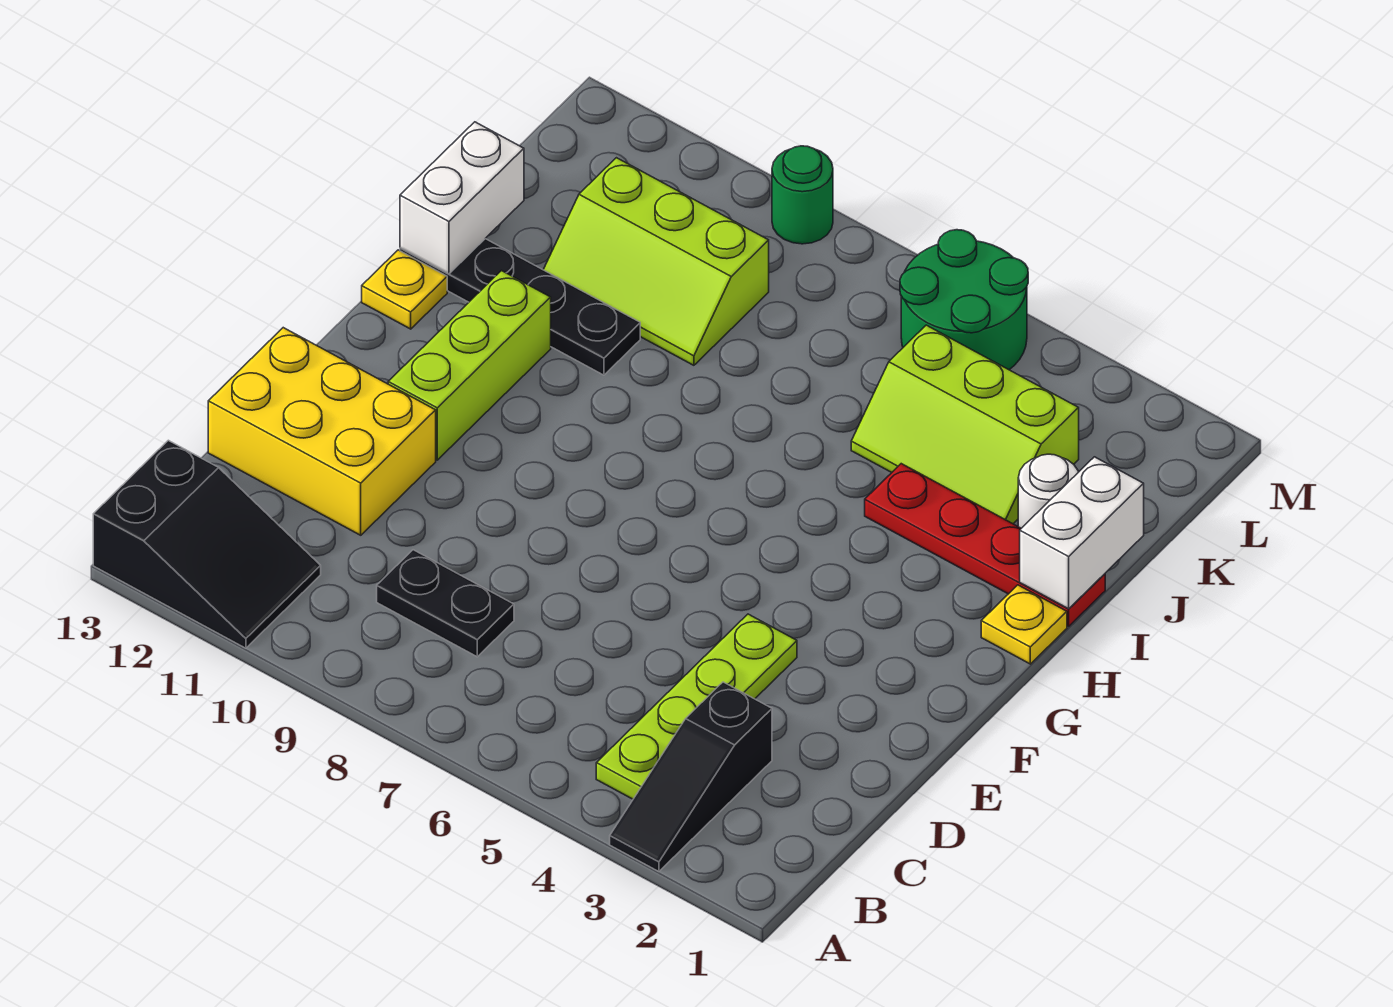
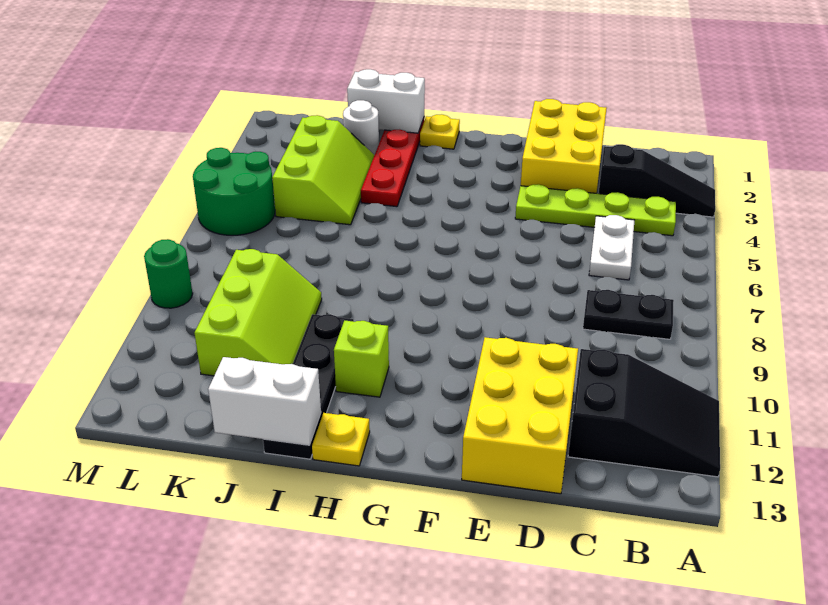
black 2x3 slope [93,440,321,648] -> black 2x3 slope turned to [568,349,720,477]
none -> white 1x2 plate [589,215,634,280]
black 1x2 plate [377,550,514,657] -> black 1x2 plate turned to [583,290,674,339]
none -> yellow 2x3 brick [521,99,607,193]
lime 1x3 brick [388,271,551,460] -> lime 1x1 brick [334,321,389,397]

